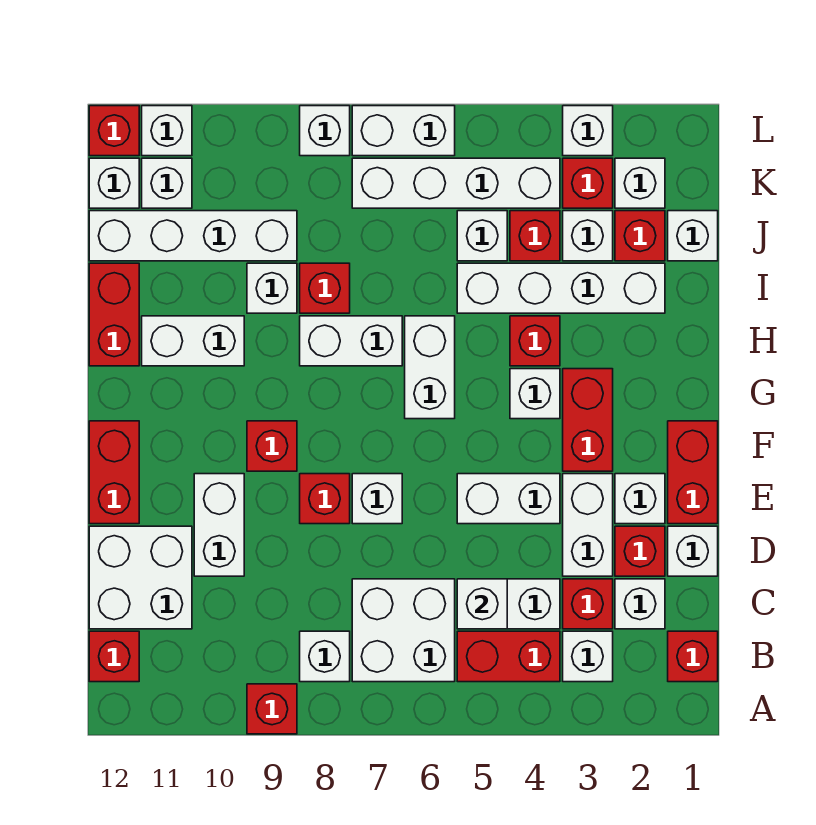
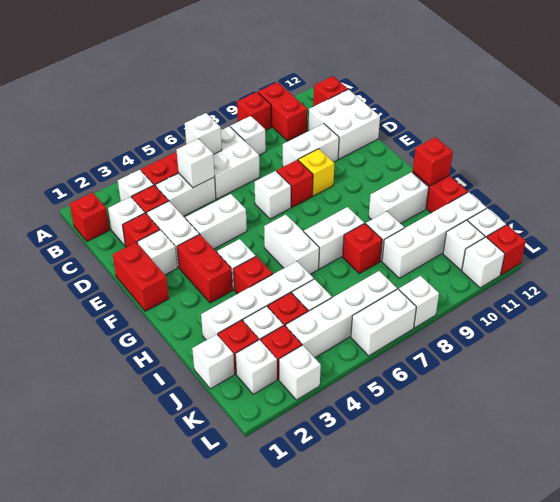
white 1x1 brick [668,526,718,576] -> white 1x1 brick moved to [185,113,222,155]
white 1x2 brick [194,474,244,576] -> white 1x2 brick turned to [283,124,339,167]
none -> yellow 1x1 brick [298,149,334,196]
red 1x2 brick [89,421,139,524] -> red 1x2 brick moved to [258,82,307,141]
red 1x1 brick [247,421,297,471] -> red 1x1 brick moved to [413,137,453,186]

